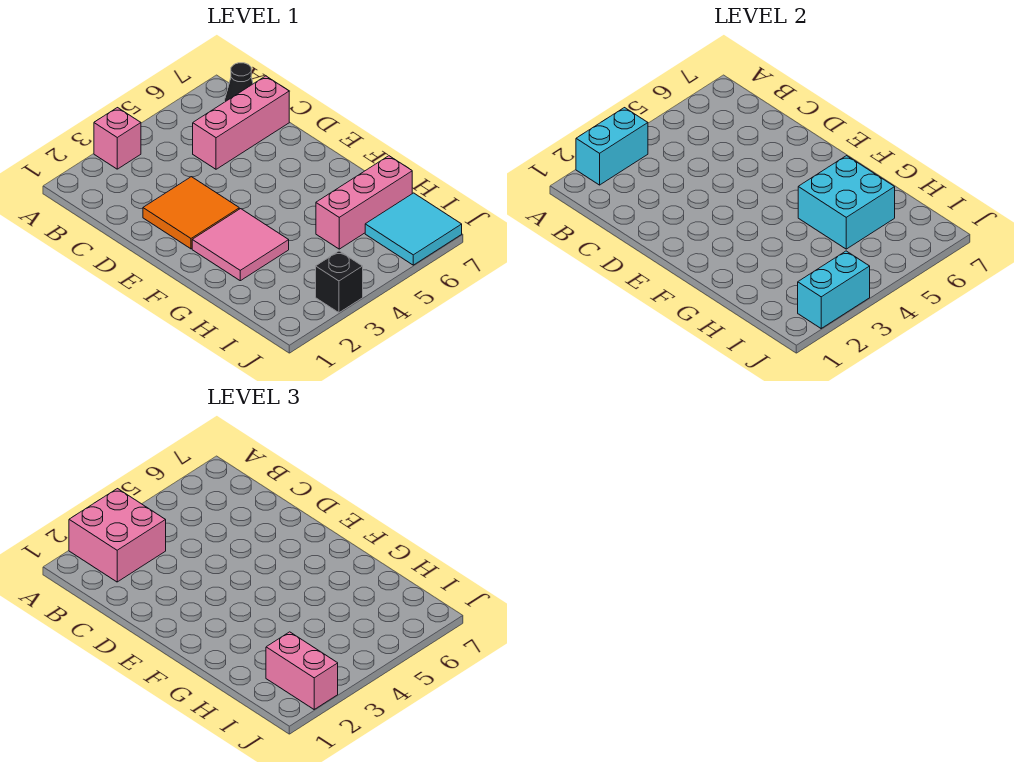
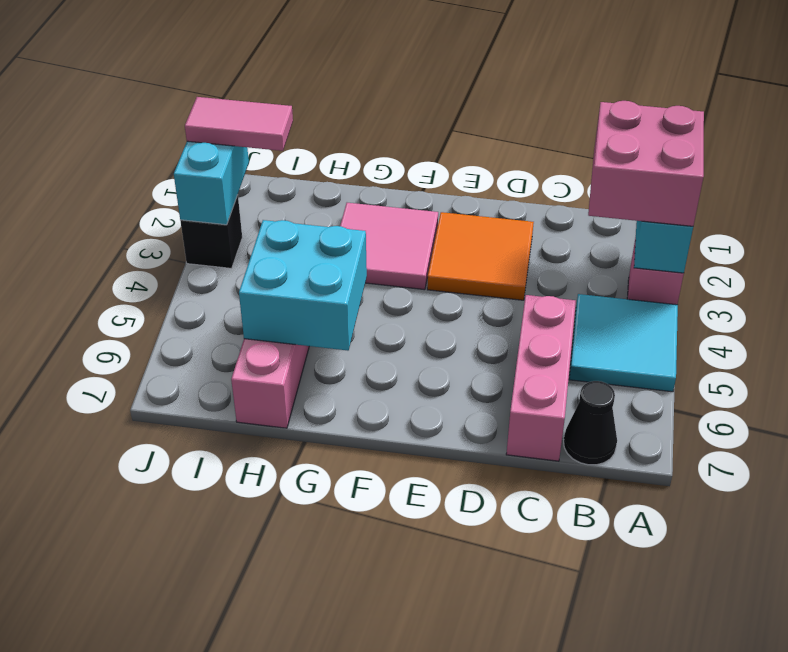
pink 1x2 brick [266,632,338,709] -> pink 1x2 tile [185,97,293,151]
cyan 2x2 tile [365,193,462,265] -> cyan 2x2 tile moved to [569,294,678,392]

